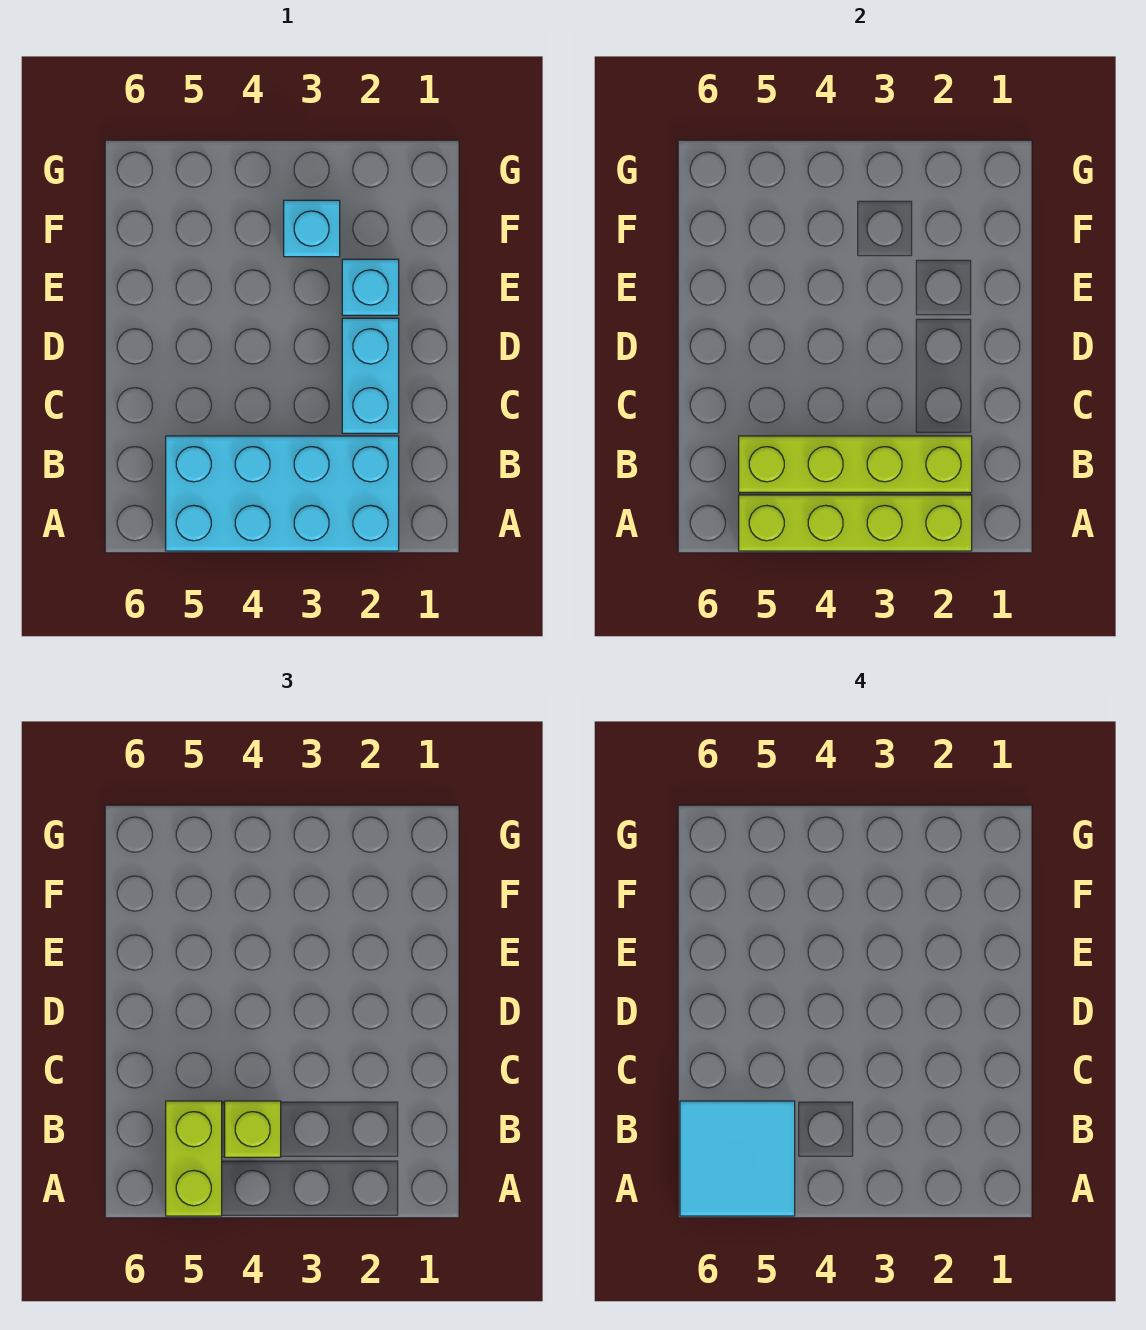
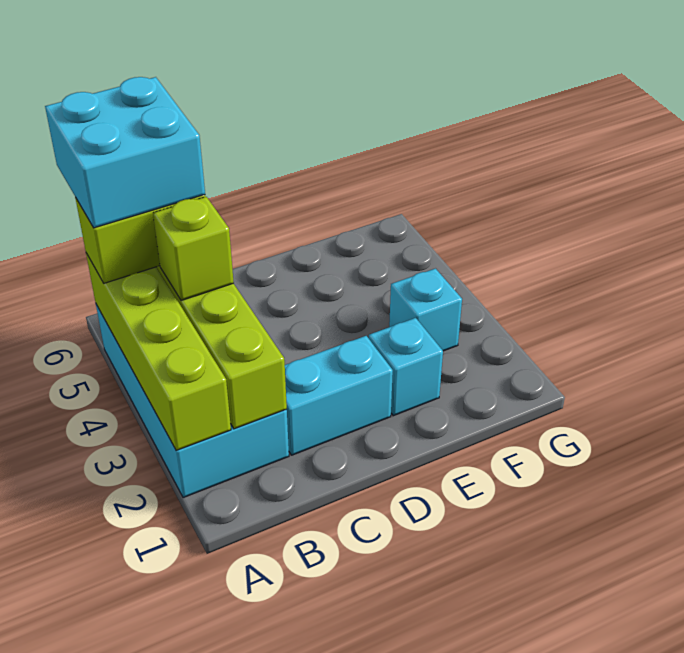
cyan 2x2 tile [680,1101,795,1216] -> cyan 2x2 brick [45,77,205,228]

